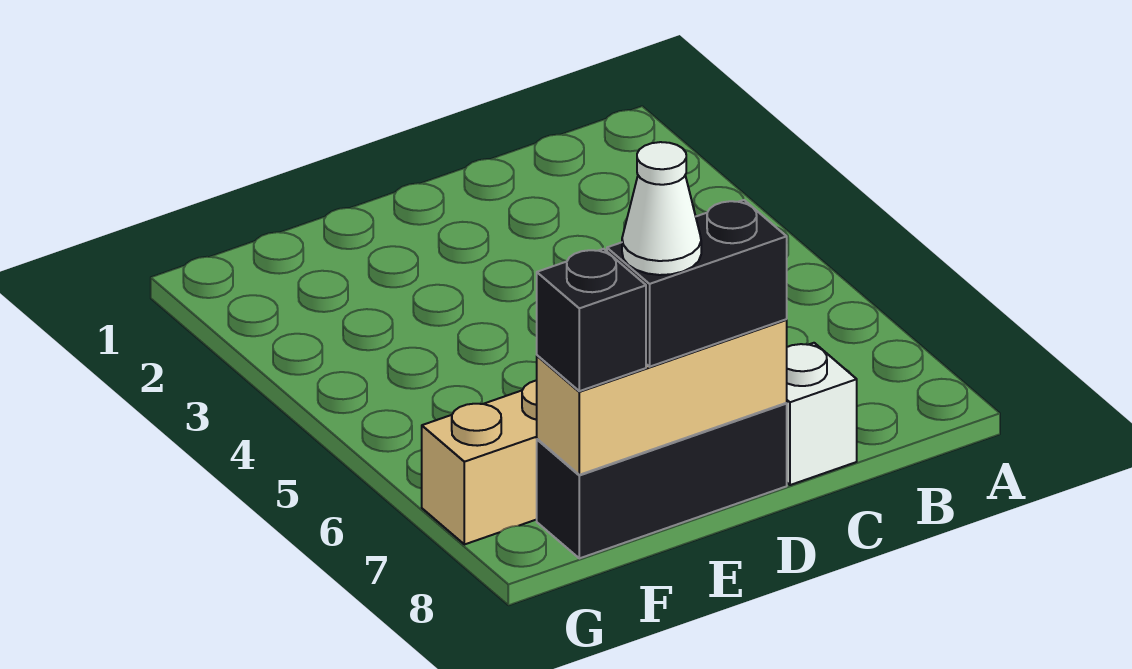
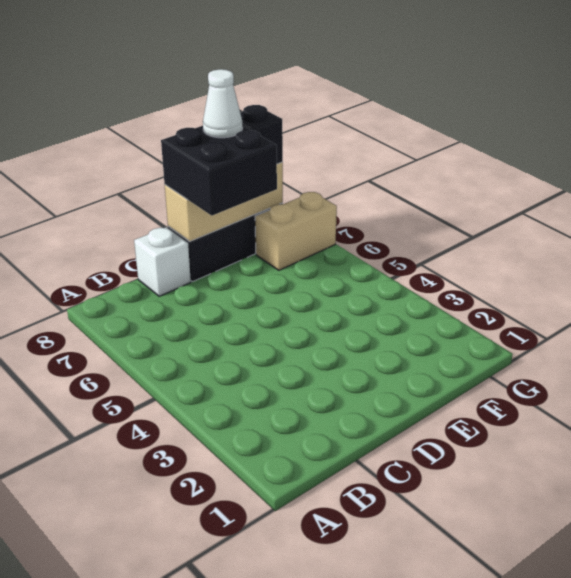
black 1x2 brick [607,200,787,367] -> black 2x2 brick [161,126,277,215]

